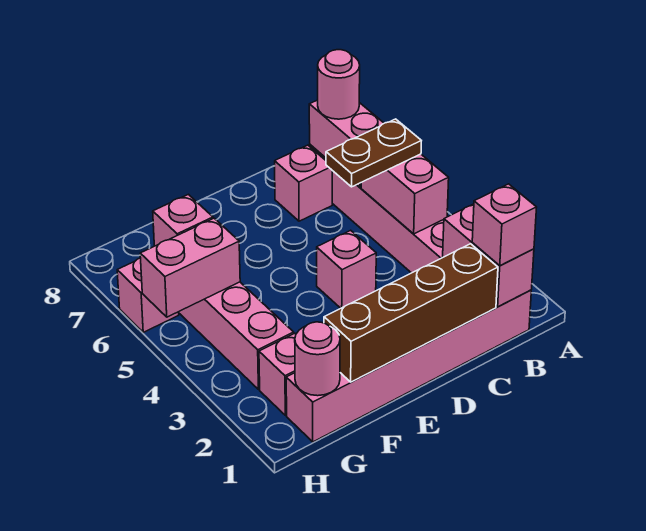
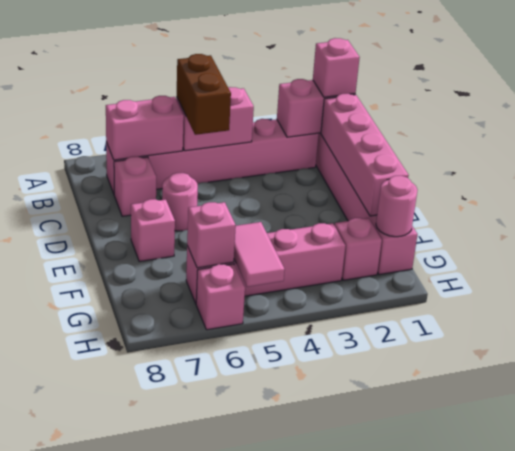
brown 1x2 plate [326,119,421,187] -> brown 1x2 brick [177,54,231,135]
pink 1x1 round brick [318,50,360,119] -> pink 1x1 round brick moved to [162,173,198,231]
brown 1x4 brick [324,244,498,382] -> pink 1x4 brick [321,94,409,216]
pink 1x1 brick [317,230,376,308] -> pink 1x1 brick moved to [131,199,175,262]
pink 1x2 brick [140,218,240,317] -> pink 1x2 tile [234,222,285,287]

